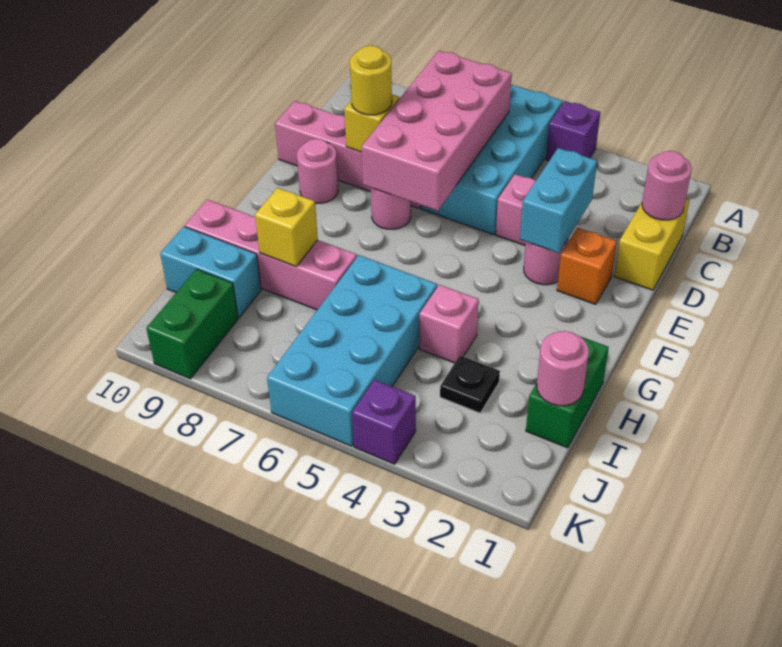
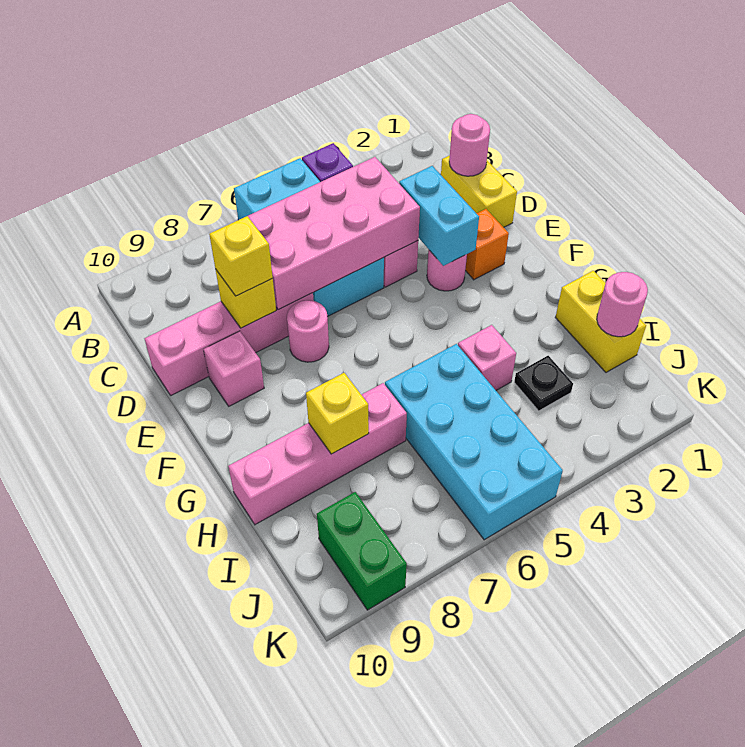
pink 2x4 brick [361,51,512,211] -> pink 2x4 brick turned to [248,157,420,310]
yellow 1x1 round brick [350,46,392,115] -> yellow 1x1 brick [209,216,273,296]
pink 1x1 round brick [297,139,338,204] -> pink 1x1 brick [204,331,264,406]
green 1x2 brick [526,337,609,448] -> yellow 1x2 brick [555,271,646,372]
cyan 1x2 brick [160,226,261,317] -> none
purple 1x1 brick [352,380,416,464] -> none

